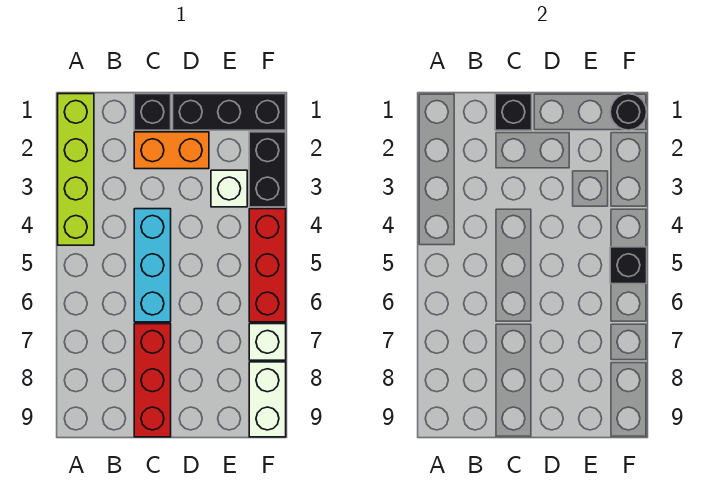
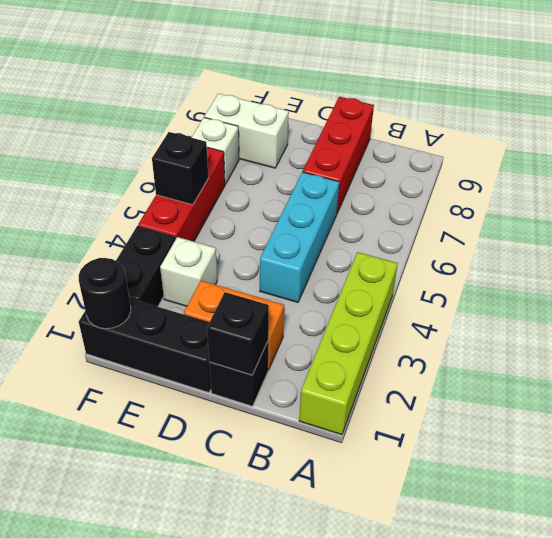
white 1x2 brick [249,362,286,437] -> white 1x2 brick turned to [204,94,289,168]

